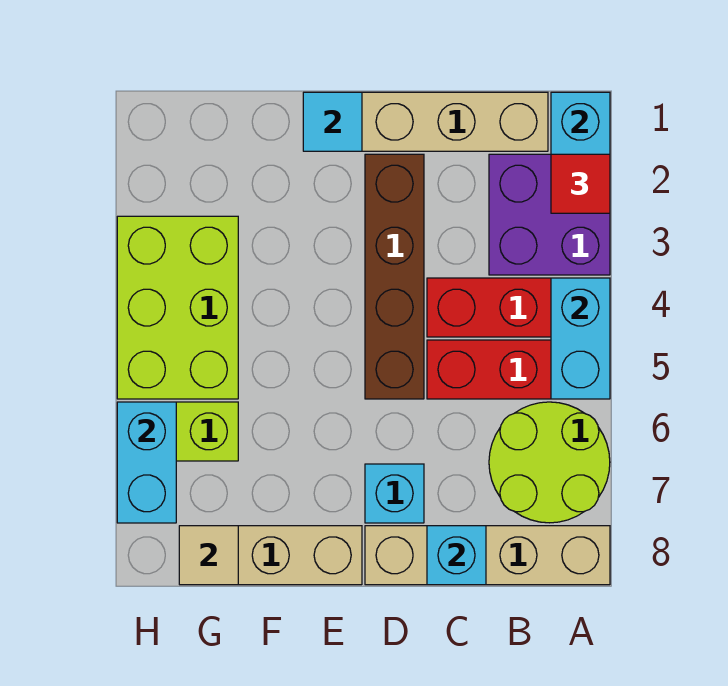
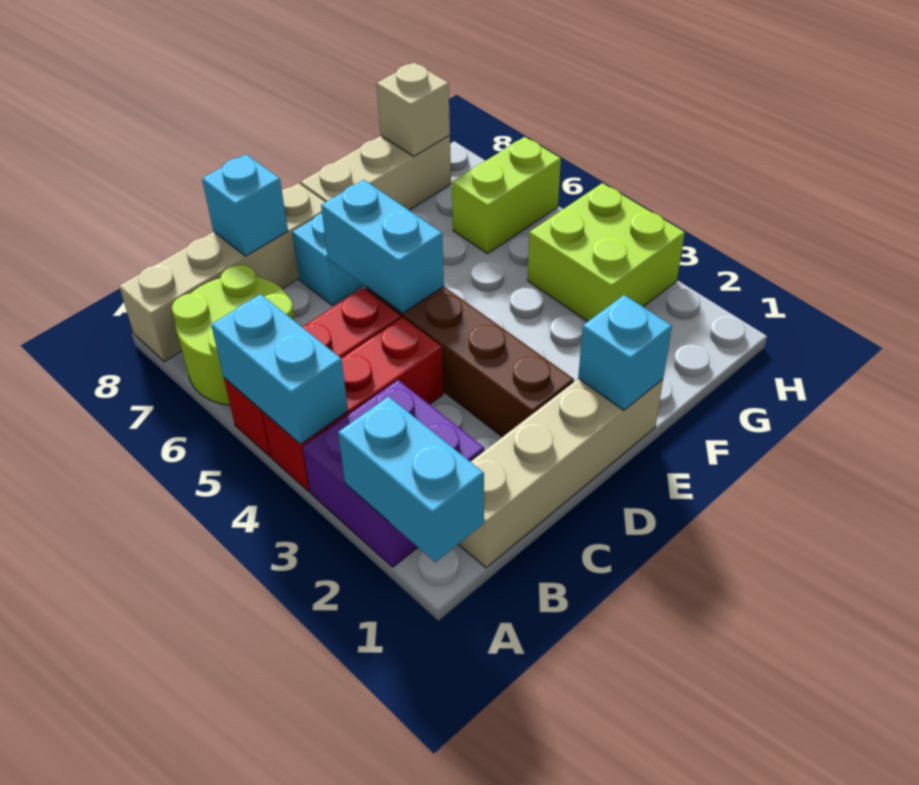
red 1x1 tile [551,154,610,213] -> none
cyan 1x1 tile [303,92,362,151] -> cyan 1x1 brick [578,295,672,410]
lime 2x3 brick [117,216,238,399] -> lime 2x2 brick [528,183,685,321]
tan 1x1 tile [179,526,238,585] -> tan 1x1 brick [377,63,450,156]
cyan 1x2 brick [117,402,176,523] -> cyan 1x2 brick moved to [321,180,444,313]

